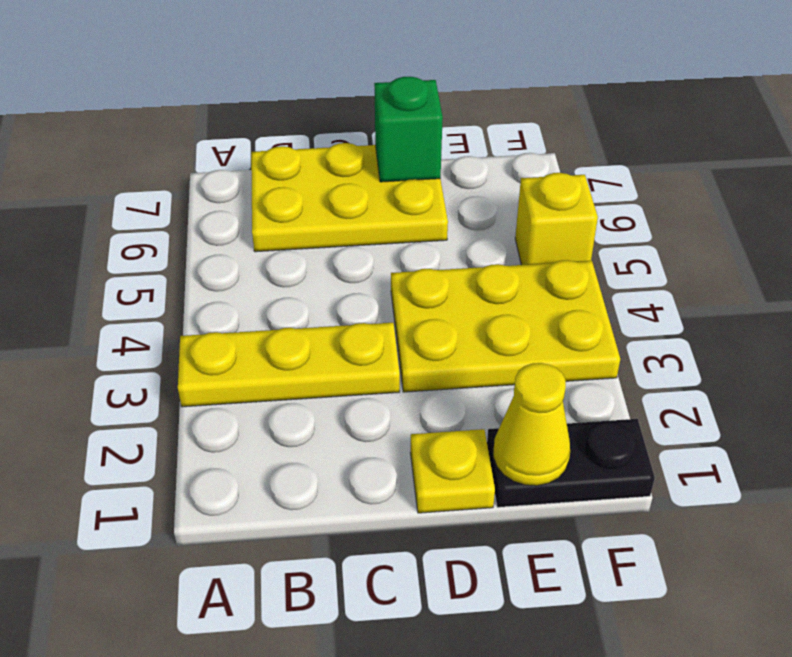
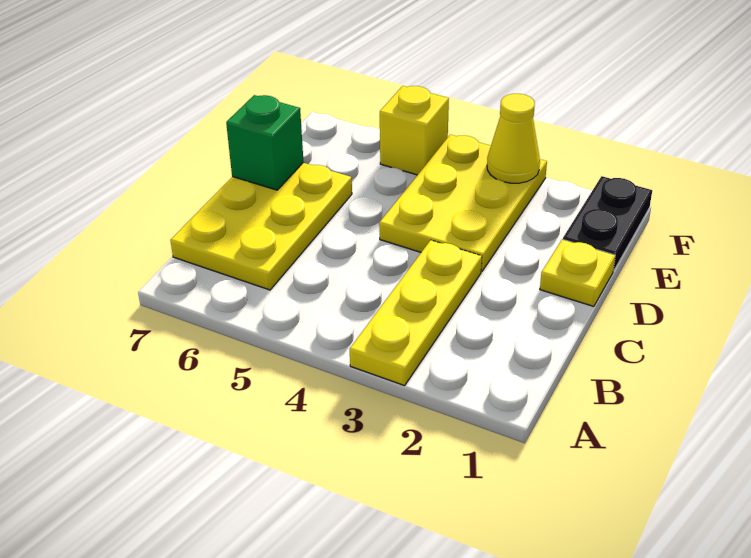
yellow 1x1 cone [494,363,570,486] -> yellow 1x1 cone moved to [487,94,540,183]

